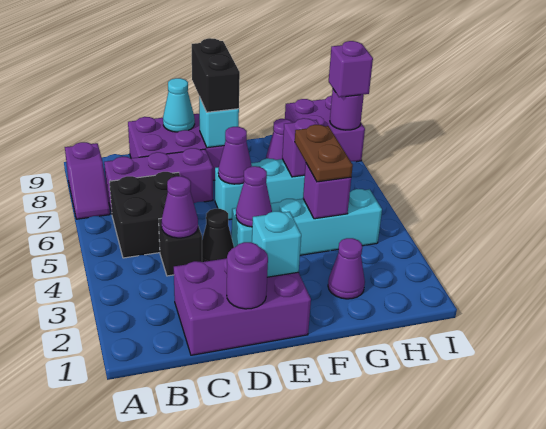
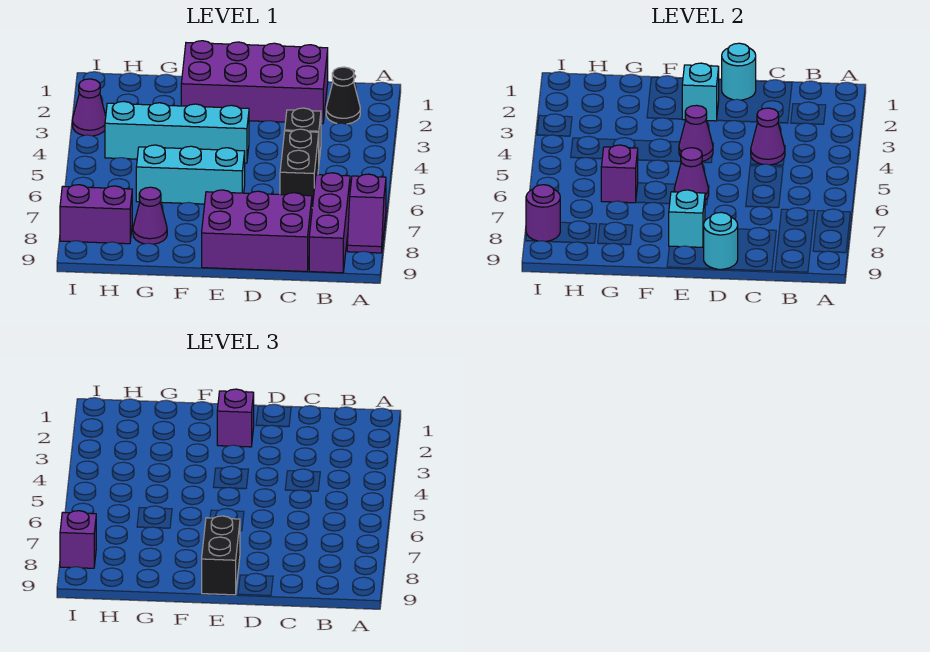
purple 1x2 slope [65,142,110,219] -> purple 1x2 slope turned to [347,174,386,253]
black 2x2 brick [109,172,180,258] -> black 1x2 brick [280,129,319,207]
purple 1x3 brick [104,148,213,213] -> purple 1x3 brick turned to [309,173,350,273]
purple 2x3 brick [174,258,311,355] -> purple 2x4 brick [181,41,328,124]
purple 1x1 round brick [227,242,268,309] -> cyan 1x1 round brick [722,43,756,100]
black 1x1 cone [202,209,234,262] -> black 1x1 cone moved to [326,67,360,124]
cyan 1x1 cone [163,78,195,132] -> cyan 1x1 round brick [704,212,738,270]
purple 1x1 cone [328,238,365,299] -> purple 1x1 cone moved to [72,79,106,136]
purple 1x1 brick [303,164,351,219] -> purple 1x1 brick moved to [217,389,254,447]
brown 1x2 plate [295,125,353,182] -> none
purple 2x2 brick [285,96,365,162] -> purple 1x2 brick [60,185,132,244]

